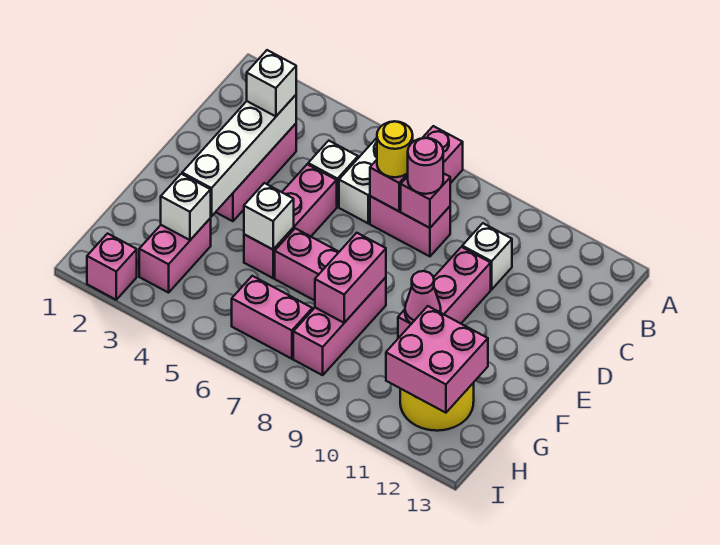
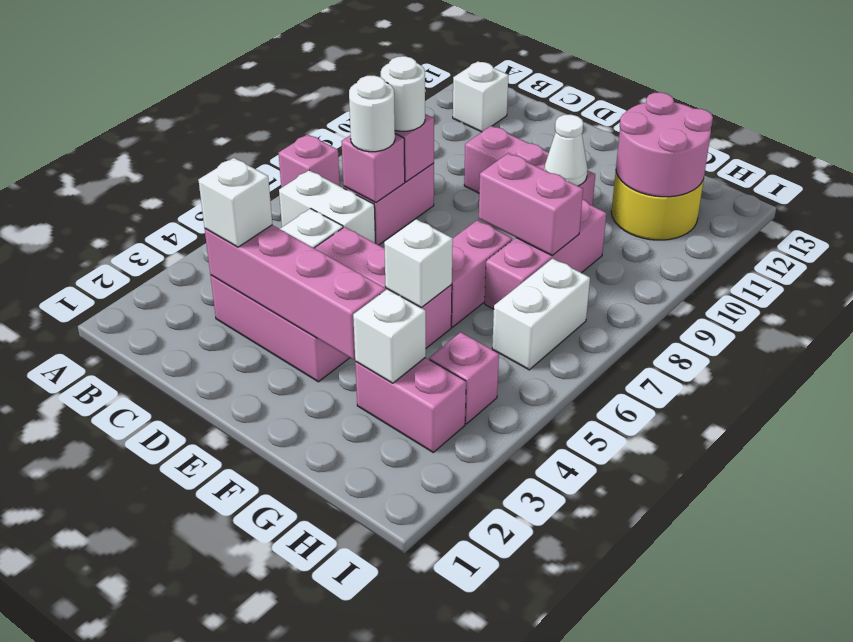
white 1x4 brick [182,95,296,216] -> pink 1x4 brick [205,225,385,360]
yellow 1x1 round brick [377,121,413,177] -> white 1x1 round brick [349,76,395,152]
pink 1x1 round brick [408,138,443,194] -> white 1x1 round brick [381,56,425,131]
white 1x1 brick [462,223,512,290] -> white 1x1 brick moved to [453,61,509,132]
pink 1x3 brick [293,277,386,375] -> pink 1x3 brick turned to [485,199,606,309]
pink 1x1 cone [405,271,441,324] -> white 1x1 cone [544,115,588,186]
pink 2x2 brick [386,306,488,413] -> pink 2x2 round brick [616,92,713,197]
pink 1x2 brick [232,276,312,359] -> white 1x2 brick [492,258,590,370]
pink 1x1 brick [87,234,137,300] -> pink 1x1 brick moved to [429,332,499,424]

